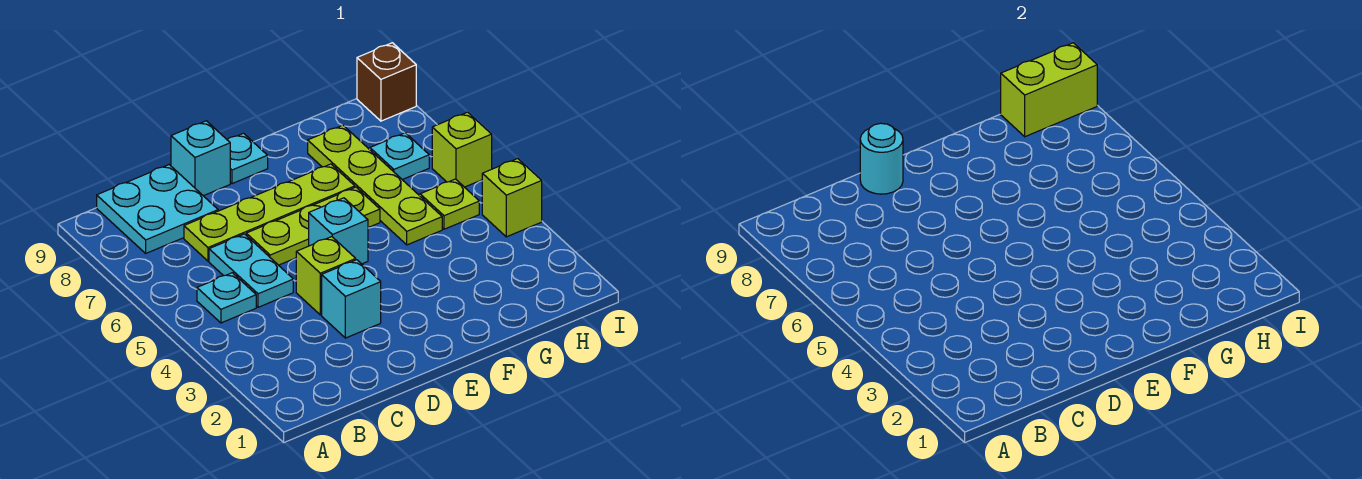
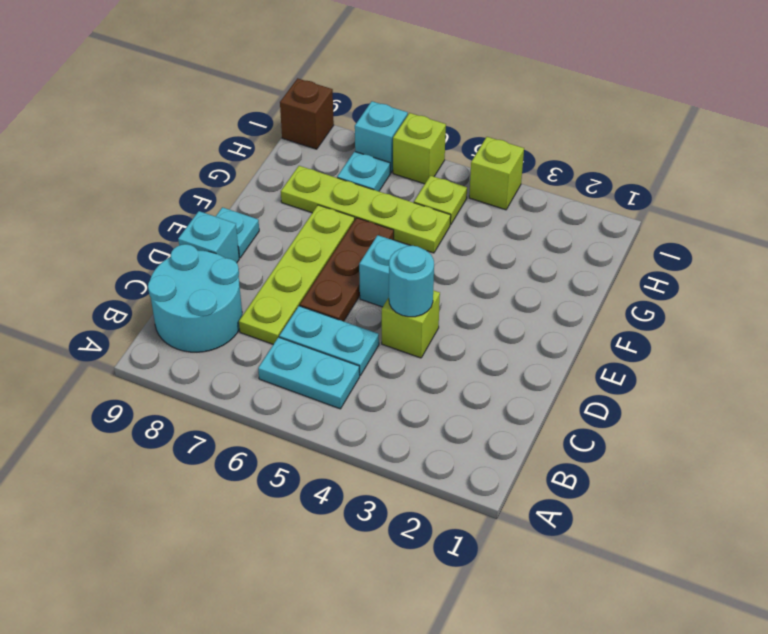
cyan 1x1 plate [197,273,256,323] -> cyan 1x2 plate [258,337,360,409]
cyan 2x2 plate [97,165,218,253] -> cyan 2x2 round brick [148,244,242,352]
cyan 1x1 brick [322,260,381,338] -> cyan 1x1 brick moved to [355,101,408,173]
lime 1x3 plate [246,187,380,265] -> brown 1x3 plate [300,218,394,321]
cyan 1x1 round brick [860,123,903,194] -> cyan 1x1 round brick moved to [389,246,434,317]
lime 1x2 brick [1001,43,1097,137] -> none

